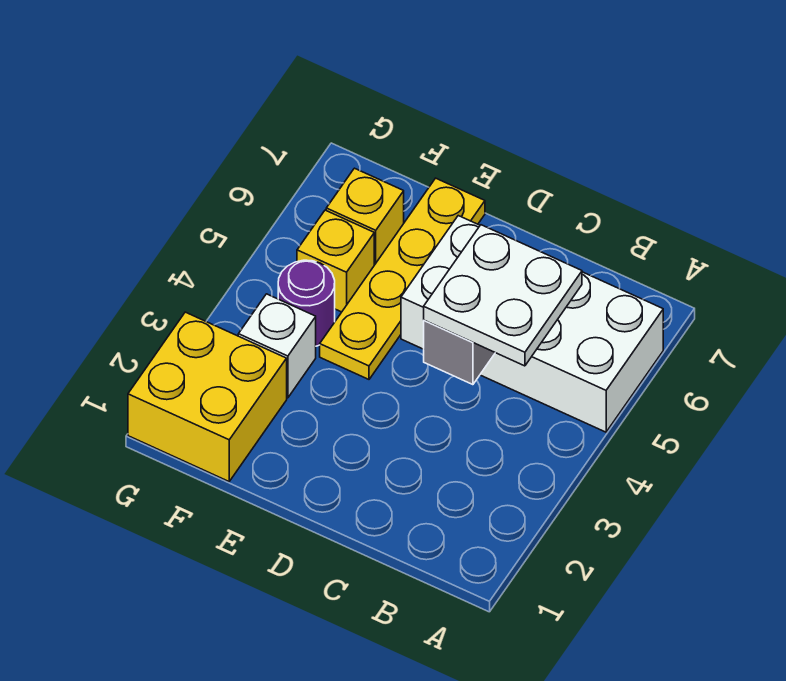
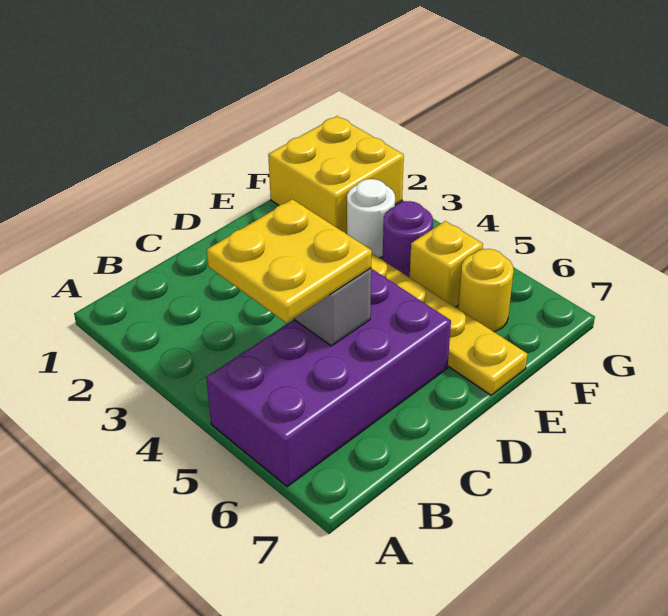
white 2x4 brick [401,216,663,432] -> purple 2x4 brick [206,269,451,487]
white 2x2 plate [424,225,582,366] -> yellow 2x2 plate [207,199,372,323]
white 1x1 brick [238,294,316,398] -> white 1x1 round brick [347,179,395,258]
yellow 1x1 brick [326,168,404,265] -> yellow 1x1 round brick [458,249,514,332]

